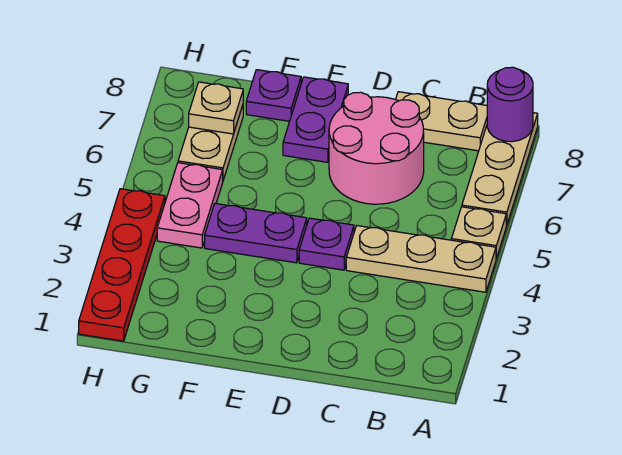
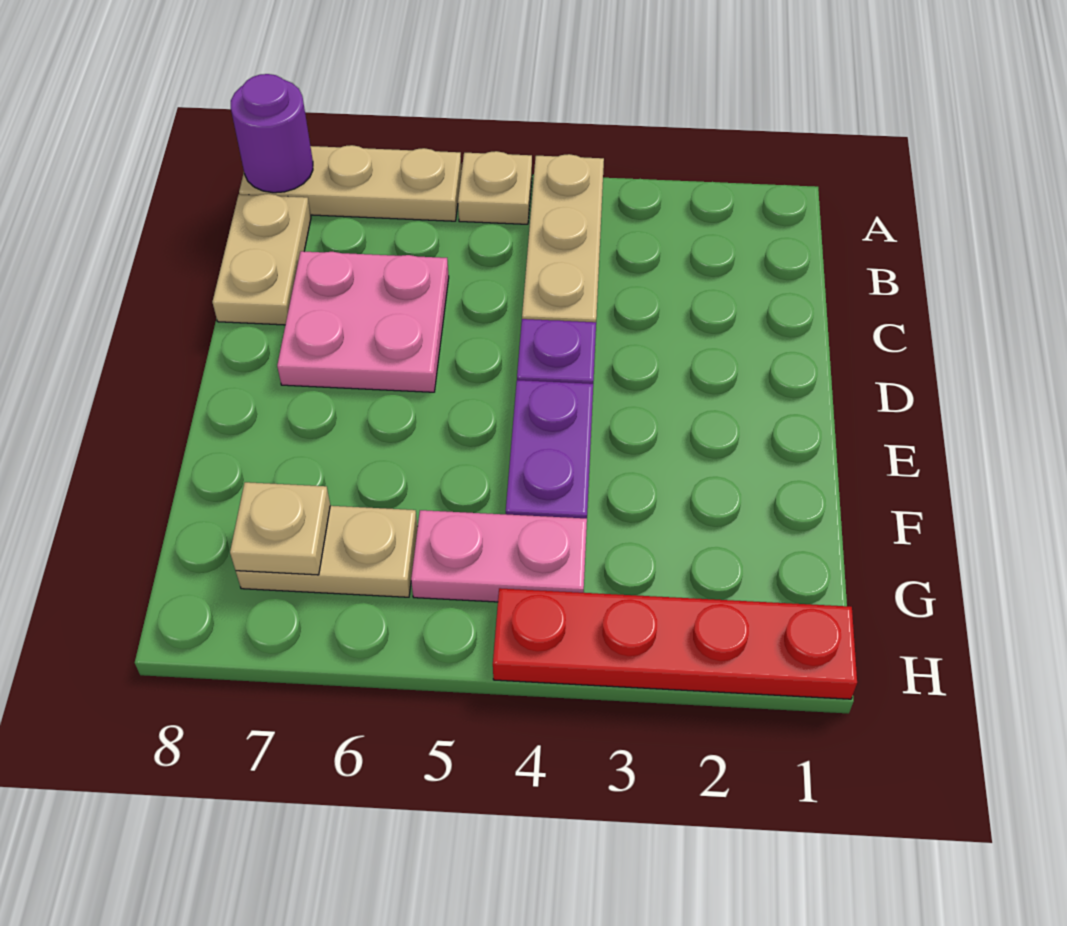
pink 2x2 round brick [329,92,424,204] -> pink 2x2 plate [277,251,449,392]
purple 1x2 plate [283,77,348,162] -> none
purple 1x1 plate [246,70,301,121] -> none

